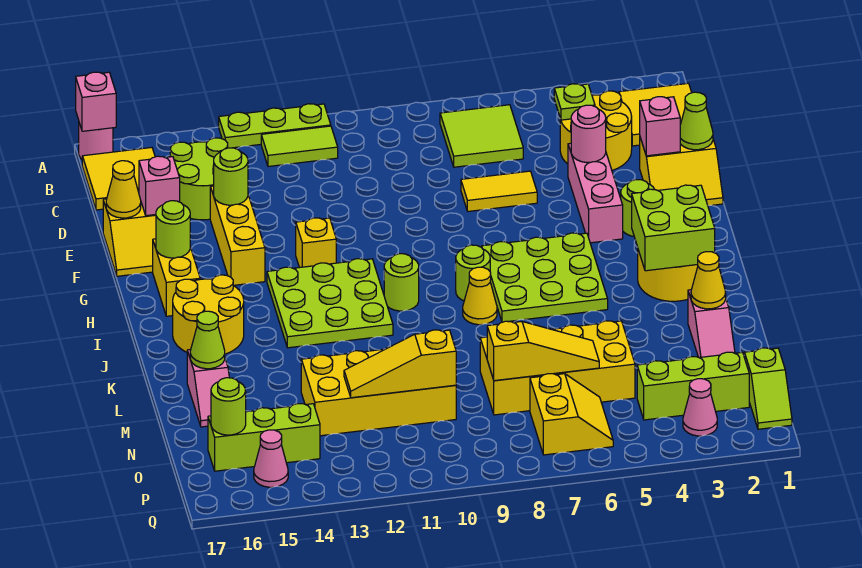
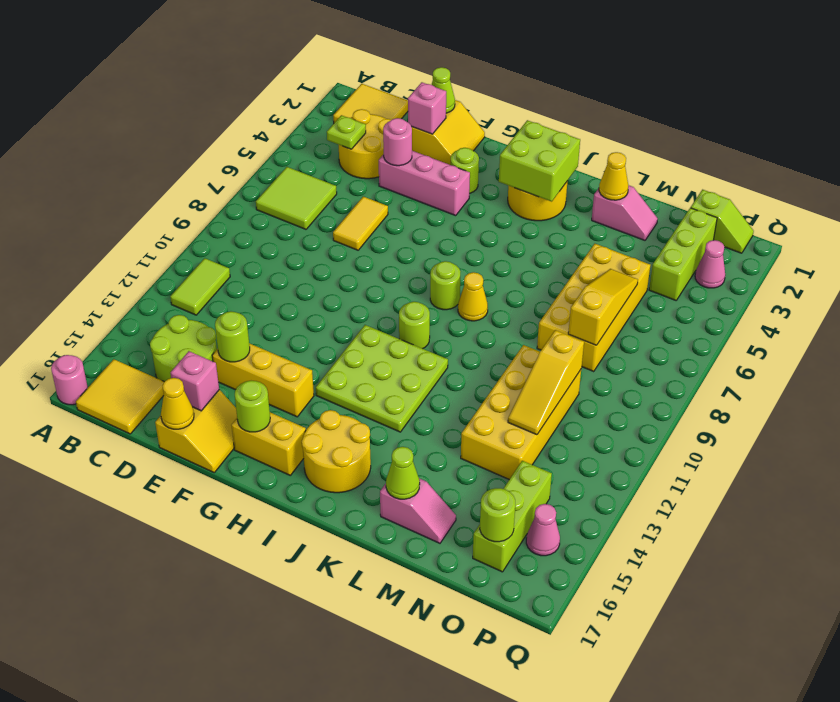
lime 1x3 plate [219,104,331,148] -> none
pink 1x1 brick [76,72,116,131] -> none
yellow 1x1 brick [296,218,336,268] -> none
lime 3x3 plate [482,233,608,322] -> none
yellow 2x2 slope [530,374,613,455] -> none

